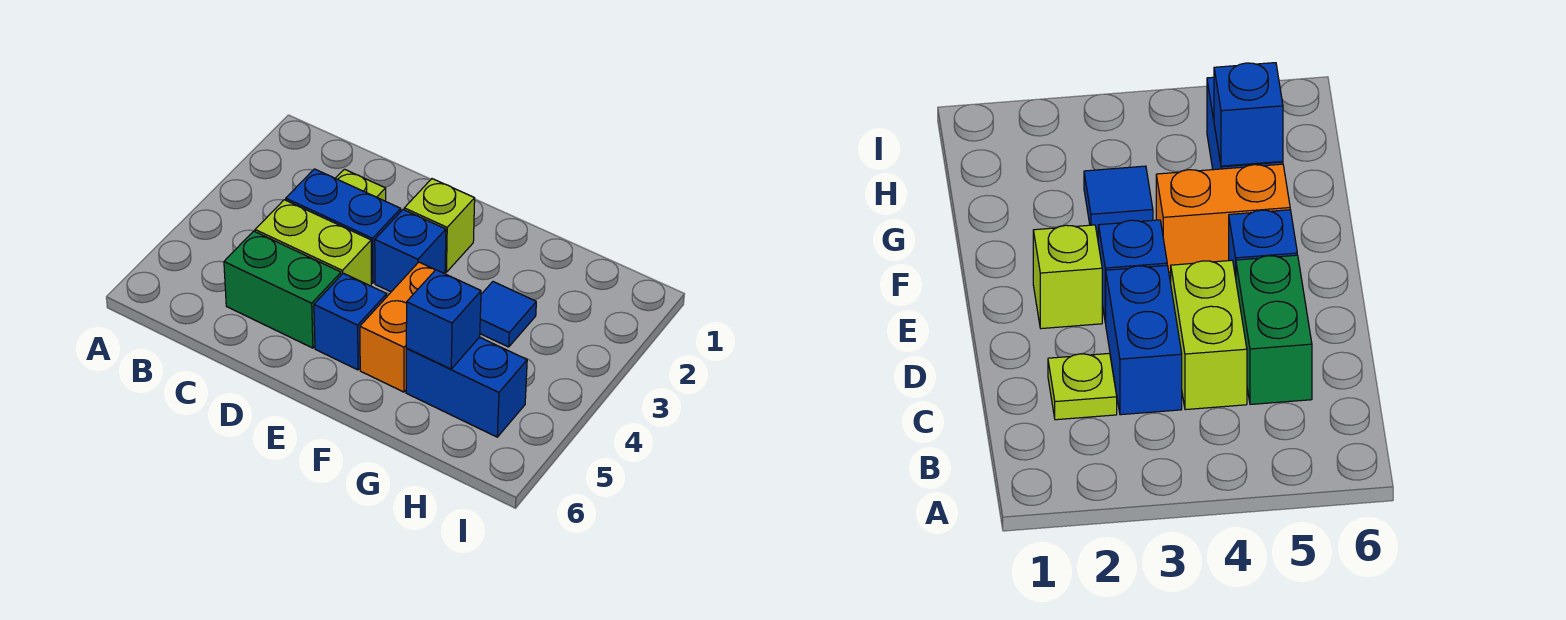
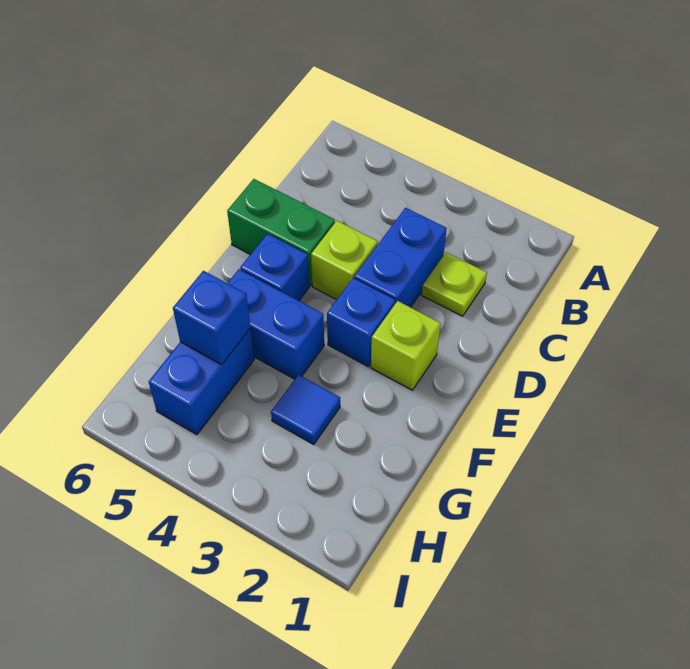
lime 1x2 brick [255,200,371,286] -> lime 1x1 brick [311,221,378,300]
green 1x2 brick [224,231,341,348] -> green 1x2 brick turned to [227,179,335,286]
orange 1x2 brick [360,262,435,392] -> blue 1x2 brick [228,269,324,379]

